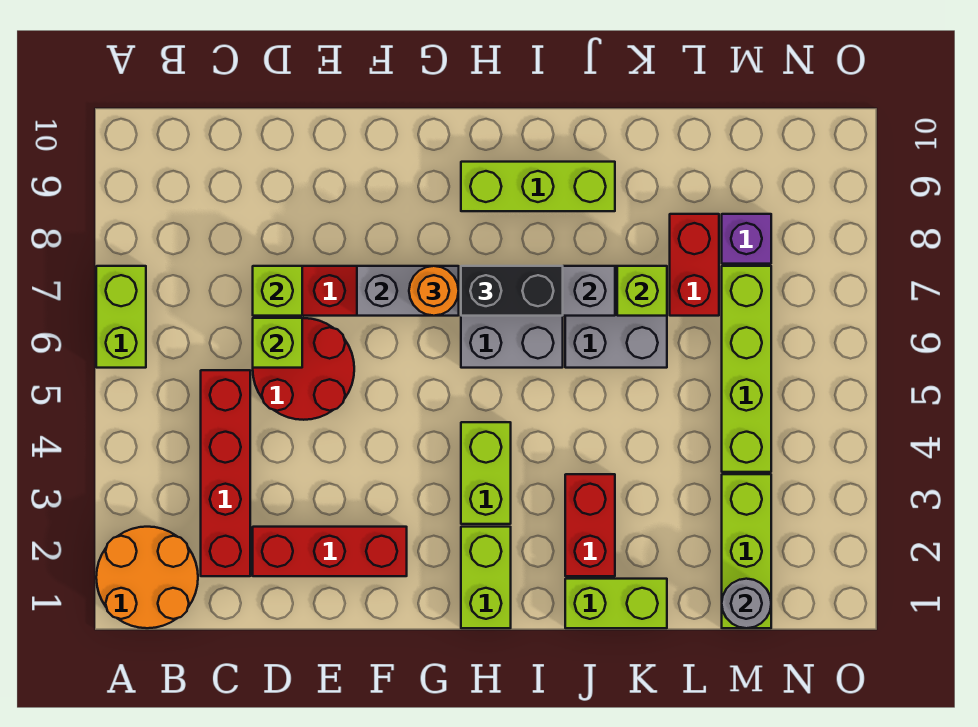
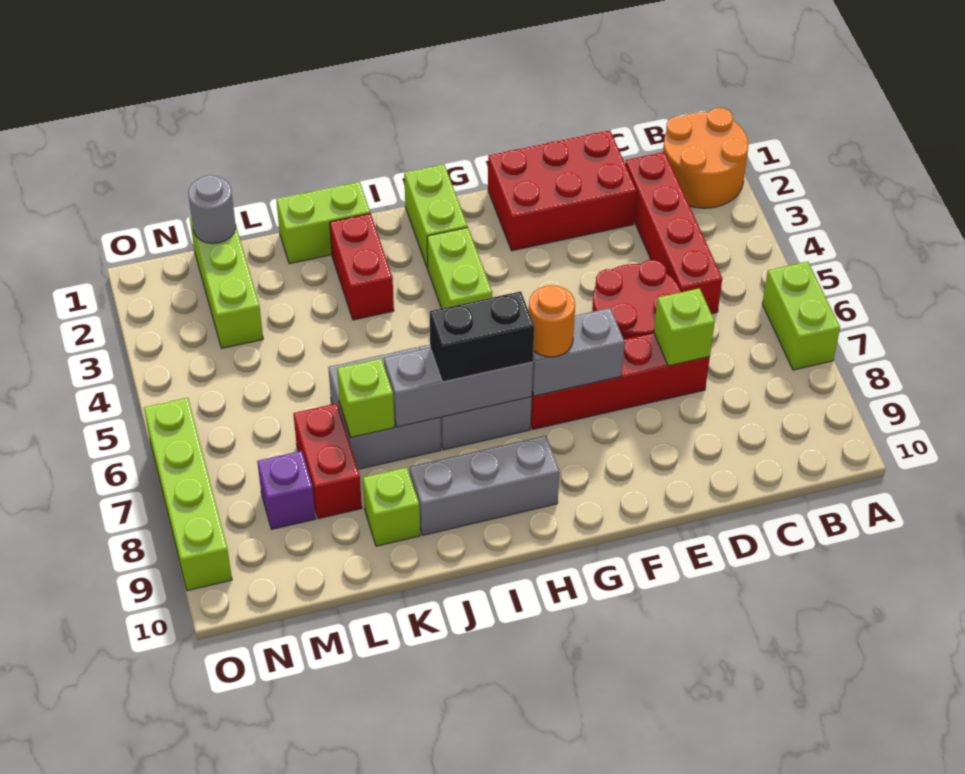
red 1x3 brick [253,527,407,576] -> red 2x3 brick [488,130,637,251]
lime 1x1 brick [253,318,302,368] -> lime 1x1 brick moved to [363,467,420,546]
lime 1x3 brick [461,162,615,211] -> grey 1x3 brick [410,436,559,535]
lime 1x4 brick [722,266,771,472] -> lime 1x4 brick moved to [144,398,232,591]

